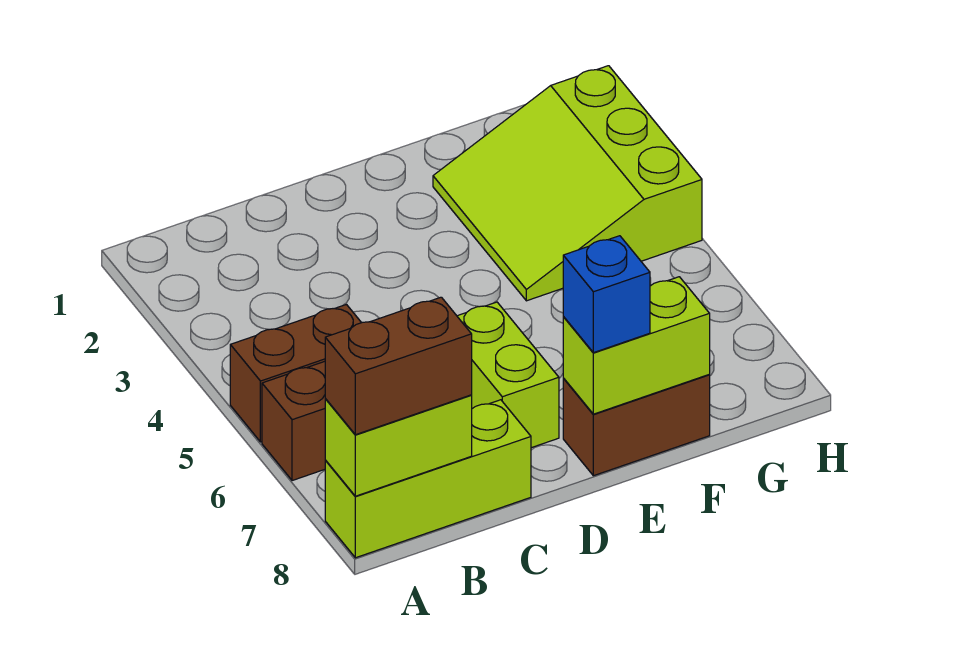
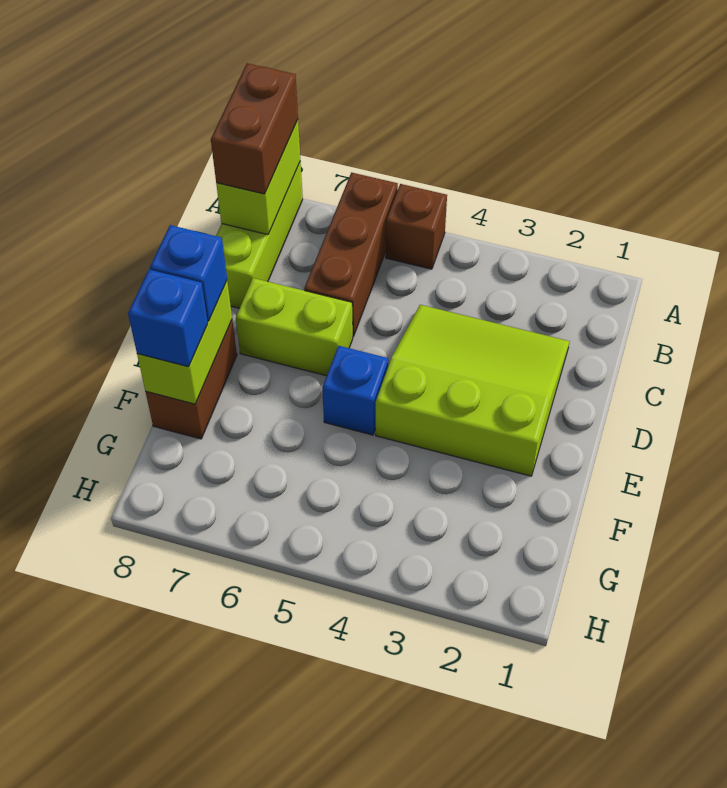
brown 1x2 brick [230,305,361,442] -> brown 1x1 brick [386,184,447,269]
none -> blue 1x1 brick [322,346,388,435]
lime 3x3 slope [433,66,702,301] -> lime 3x3 slope moved to [376,305,570,476]
none -> blue 1x1 brick [128,270,208,367]

